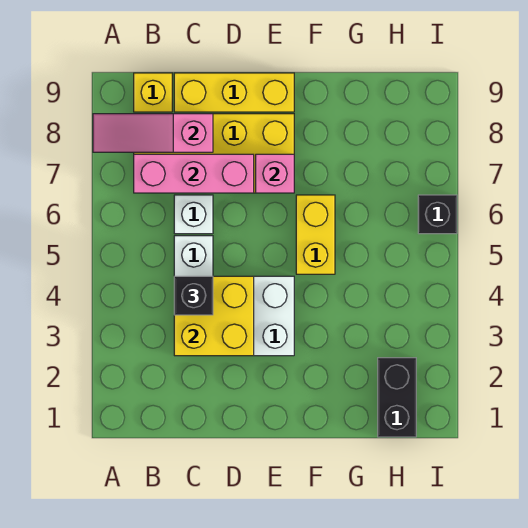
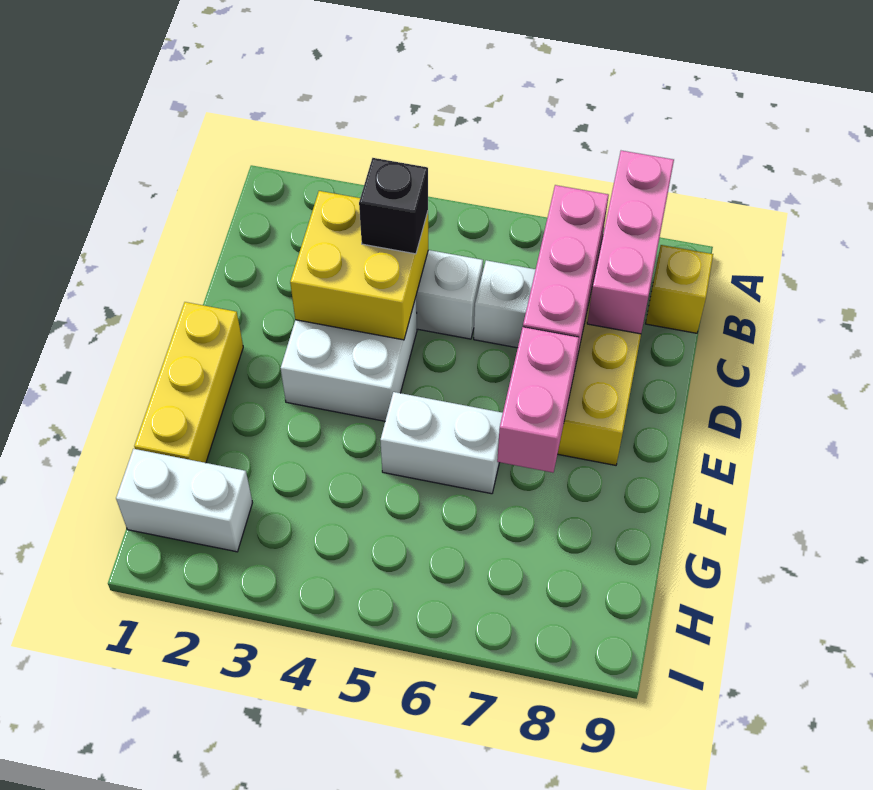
pink 1x3 slope [93,114,213,152] -> pink 1x3 brick [587,151,674,334]
yellow 1x3 brick [174,73,294,112] -> yellow 1x3 brick moved to [134,302,243,463]
pink 1x1 brick [256,154,294,193] -> pink 1x2 brick [497,327,579,473]
yellow 1x2 brick [296,195,335,274] -> white 1x2 brick [380,392,503,494]
black 1x2 brick [378,358,416,437] -> white 1x2 brick [116,449,253,552]
black 1x1 brick [418,195,457,234] -> none

